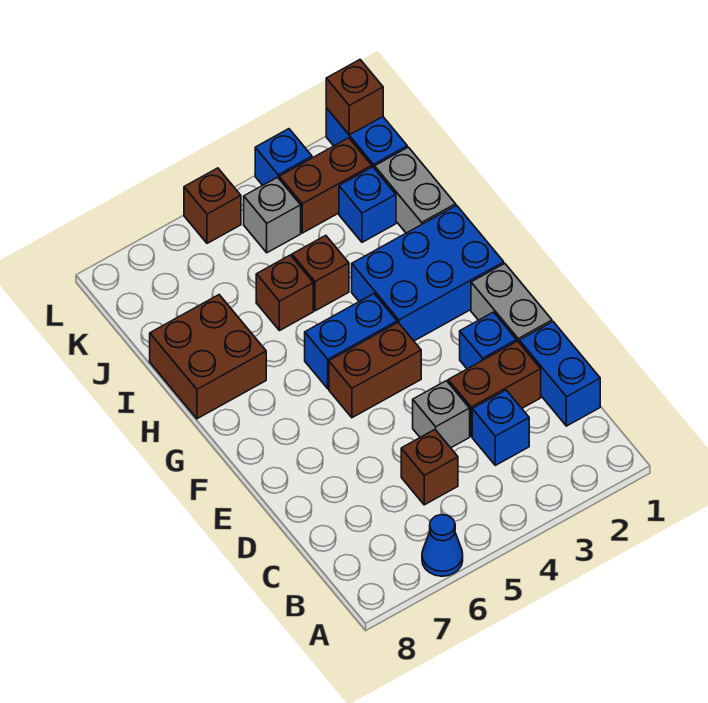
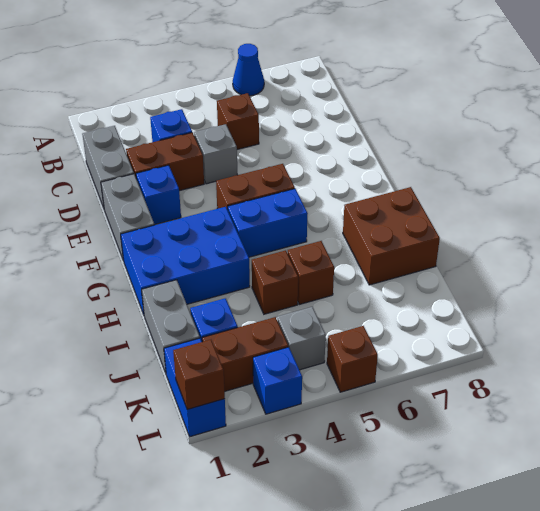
blue 1x2 brick [519,322,600,426] -> grey 1x2 brick [82,126,134,208]

